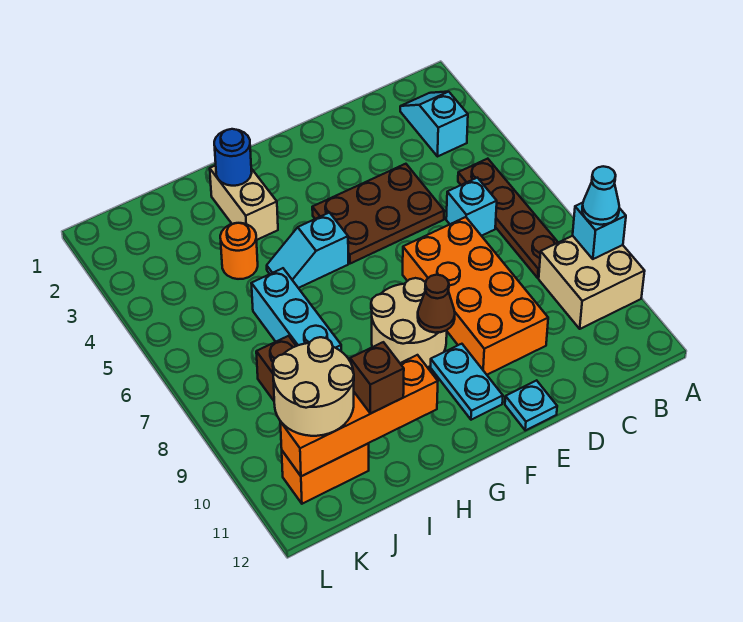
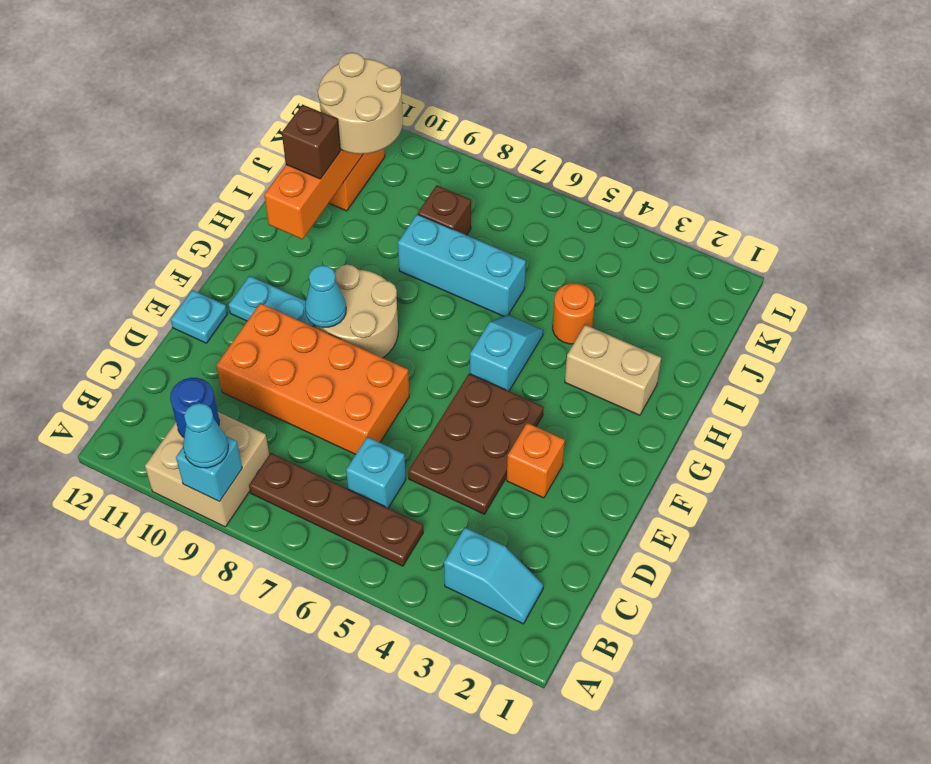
none -> orange 1x1 brick [507,423,565,498]
brown 1x1 cone [418,275,455,333] -> cyan 1x1 cone [305,265,346,327]
blue 1x1 round brick [214,129,252,186] -> blue 1x1 round brick moved to [170,378,219,437]

